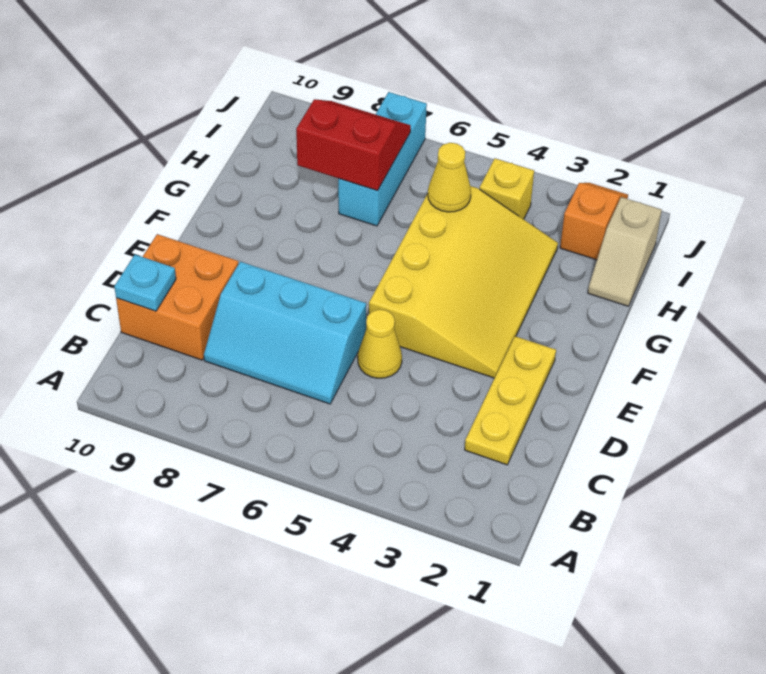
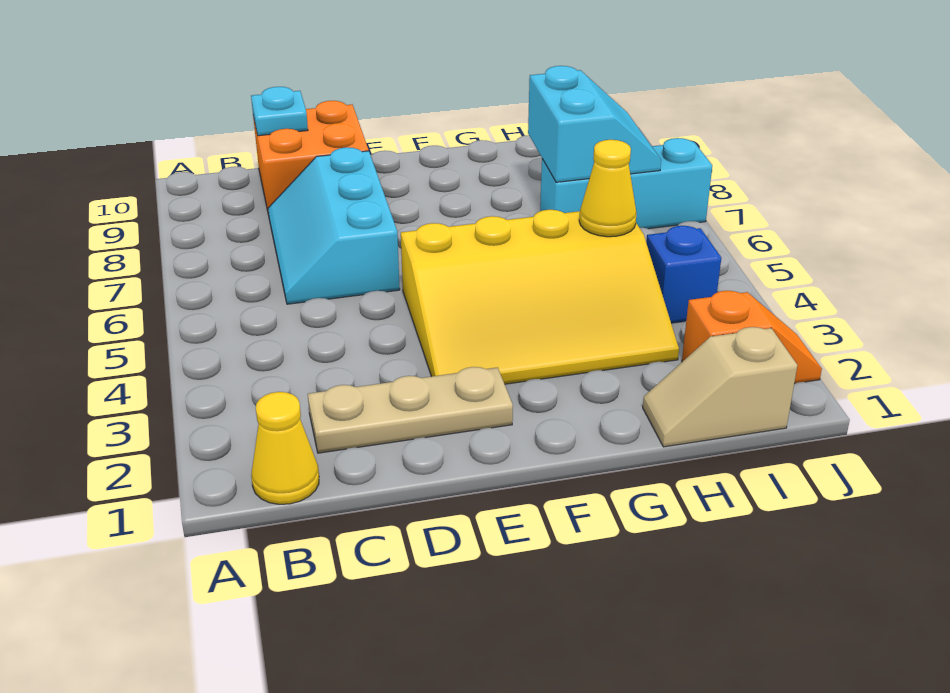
yellow 1x3 plate [465,336,556,465] -> tan 1x3 plate [308,367,513,453]
yellow 1x1 cone [358,309,402,378] -> yellow 1x1 cone moved to [251,392,319,504]
red 2x2 slope [296,99,411,191] -> cyan 2x2 slope [528,66,661,182]
yellow 1x1 brick [480,158,534,219] -> blue 1x1 brick [646,226,721,323]

